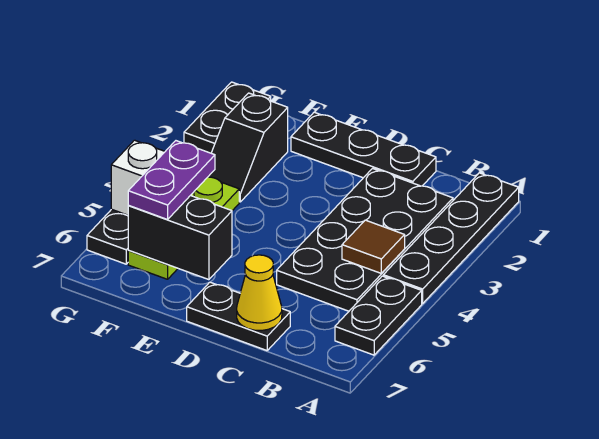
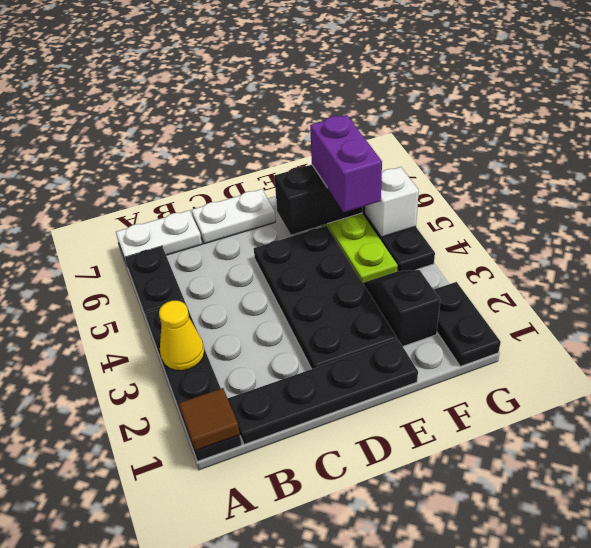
none -> white 1x2 plate [116,210,202,262]
black 2x4 plate [277,168,453,311] -> black 2x4 plate moved to [254,226,397,369]
brown 1x1 tile [342,220,405,273] -> brown 1x1 tile moved to [179,388,240,451]
black 1x3 plate [291,112,436,186] -> black 1x4 plate [228,339,418,445]
black 1x2 plate [187,282,290,351] -> white 1x2 plate [191,189,276,244]
yellow 1x1 cone [237,255,282,331] -> yellow 1x1 cone moved to [159,301,205,371]
purple 1x2 plate [128,141,215,220] -> purple 1x2 brick [310,115,382,212]

